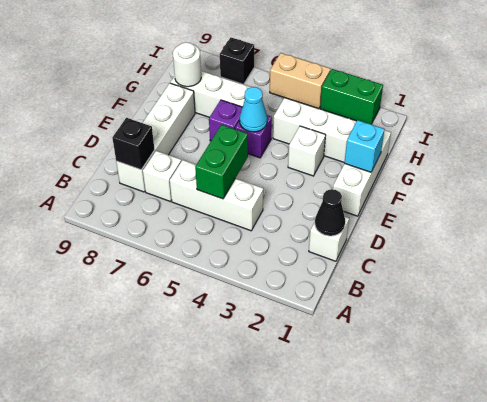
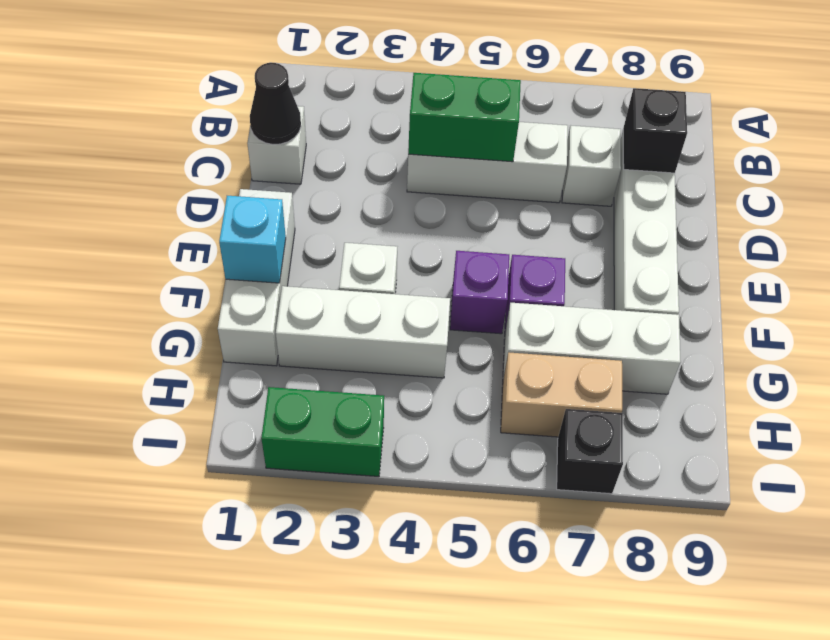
green 1x2 brick [195,125,248,199] -> green 1x2 brick turned to [408,73,521,162]
cyan 1x1 cone [240,87,267,132] -> none
white 1x1 round brick [173,42,201,87] -> none
tan 1x2 brick [270,53,330,109] -> tan 1x2 brick moved to [501,352,622,437]

